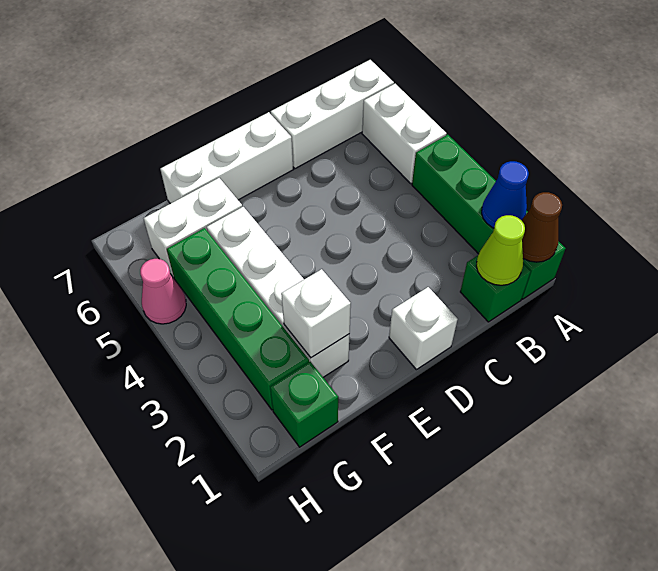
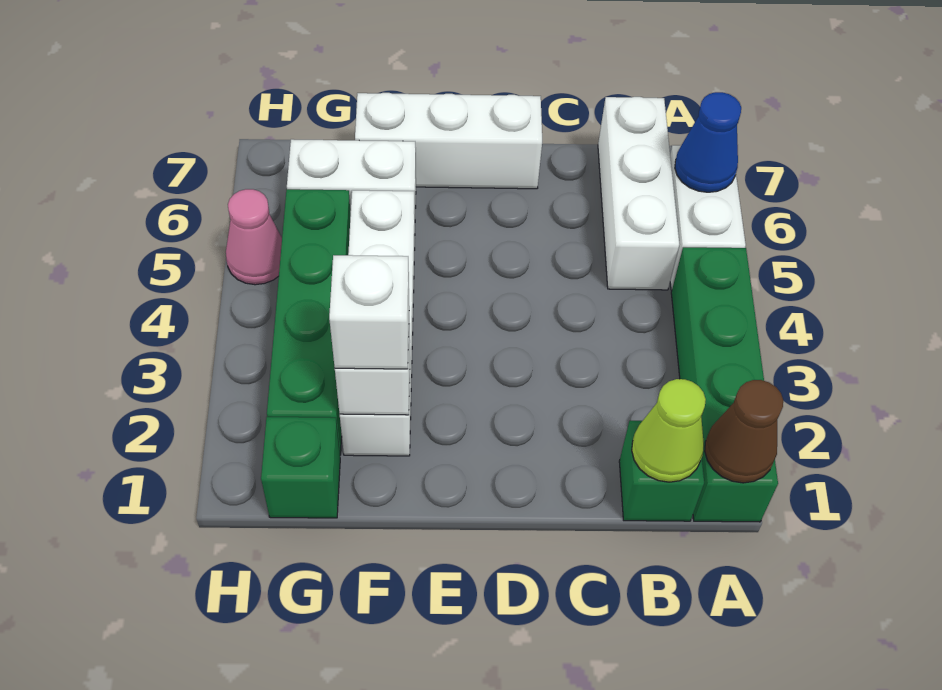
blue 1x1 cone [482,161,529,228] -> blue 1x1 cone moved to [675,92,741,192]
white 1x3 brick [271,60,394,169] -> white 1x3 brick turned to [598,97,679,290]
white 1x1 brick [389,287,458,370] -> white 1x1 brick moved to [329,255,409,369]

